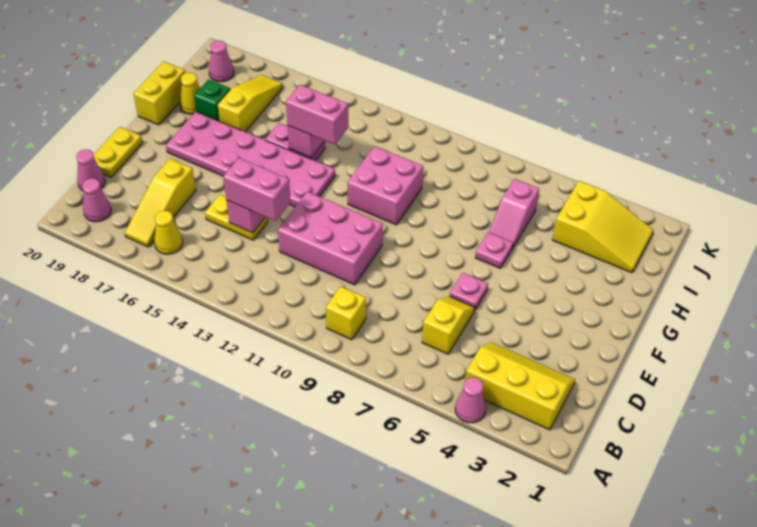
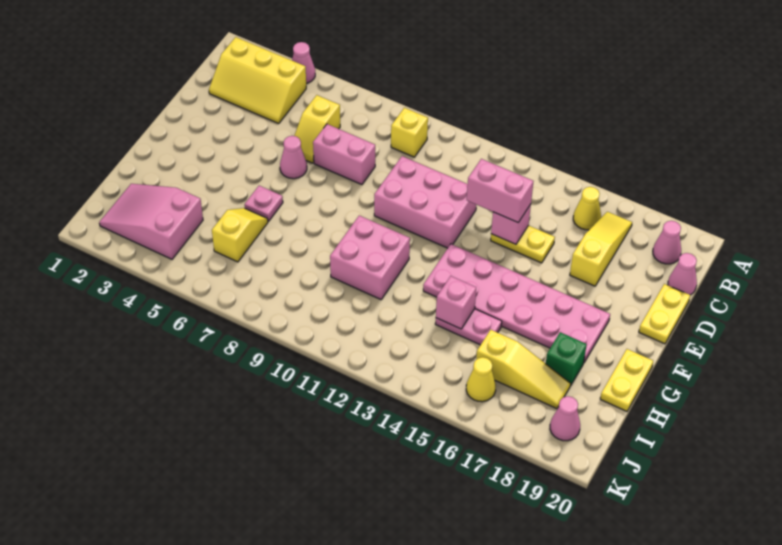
pink 1x1 plate [450,273,488,310] -> pink 1x1 cone [280,136,307,179]
yellow 1x2 brick [133,61,185,125] -> yellow 1x2 plate [600,349,653,411]
pink 1x2 slope [489,179,539,248] -> yellow 1x2 slope [212,208,268,262]
pink 1x2 brick [286,85,348,144] -> pink 1x2 brick moved to [313,124,375,185]
yellow 1x3 slope [217,75,283,132] -> yellow 1x3 slope turned to [476,330,571,409]
yellow 1x1 cone [180,73,200,114] -> yellow 1x1 cone moved to [466,357,496,402]
yellow 2x3 slope [552,181,653,273] -> pink 2x3 slope [99,184,203,259]

